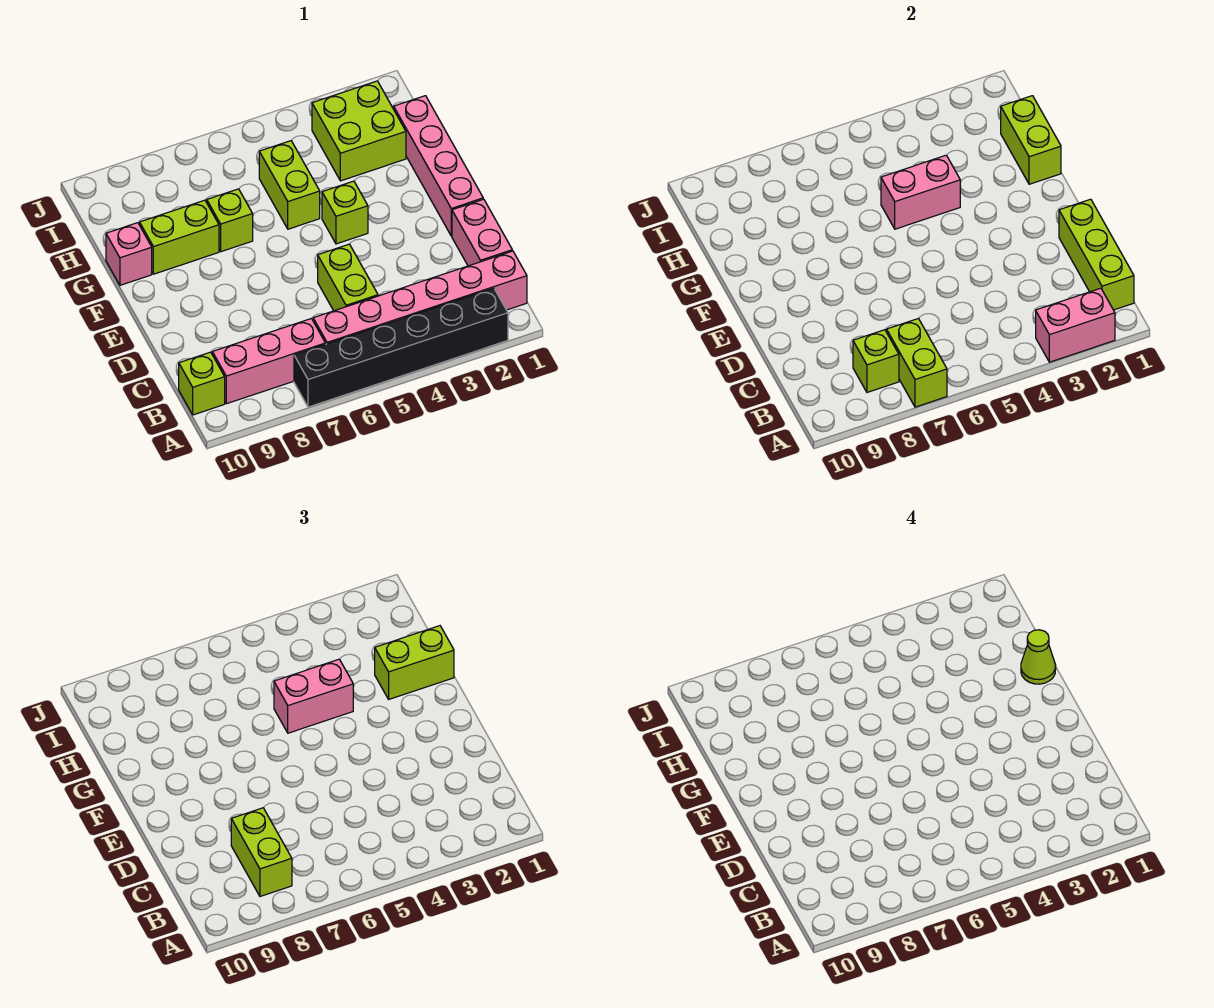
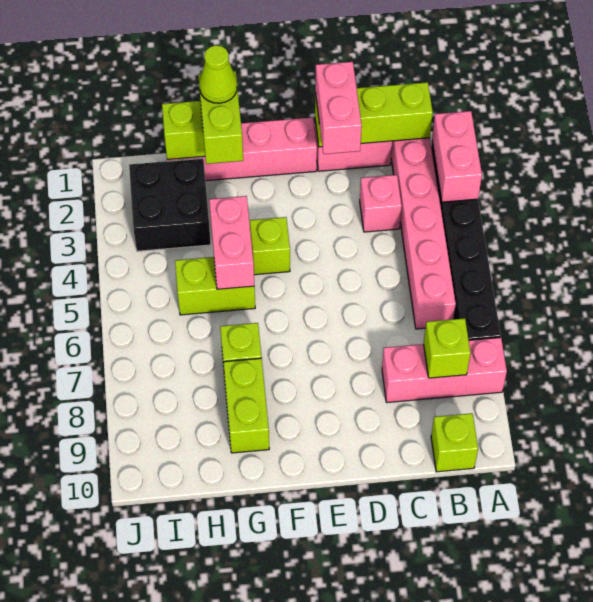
lime 1x2 brick [887,319,947,407] -> none
pink 1x3 brick [212,319,325,404] -> pink 1x3 brick turned to [382,337,507,402]
lime 1x2 brick [231,808,292,896] -> none
lime 1x2 brick [318,244,378,311] -> none
pink 1x2 brick [274,659,353,733] -> pink 1x2 brick moved to [315,62,362,154]
pink 1x1 brick [106,223,152,285] -> pink 1x1 brick moved to [360,175,402,232]
lime 2x2 brick [312,81,406,181] -> black 2x2 brick [129,158,211,251]

